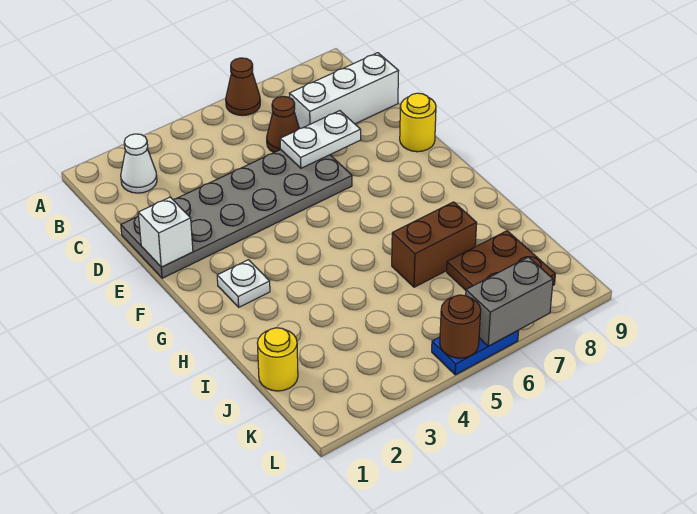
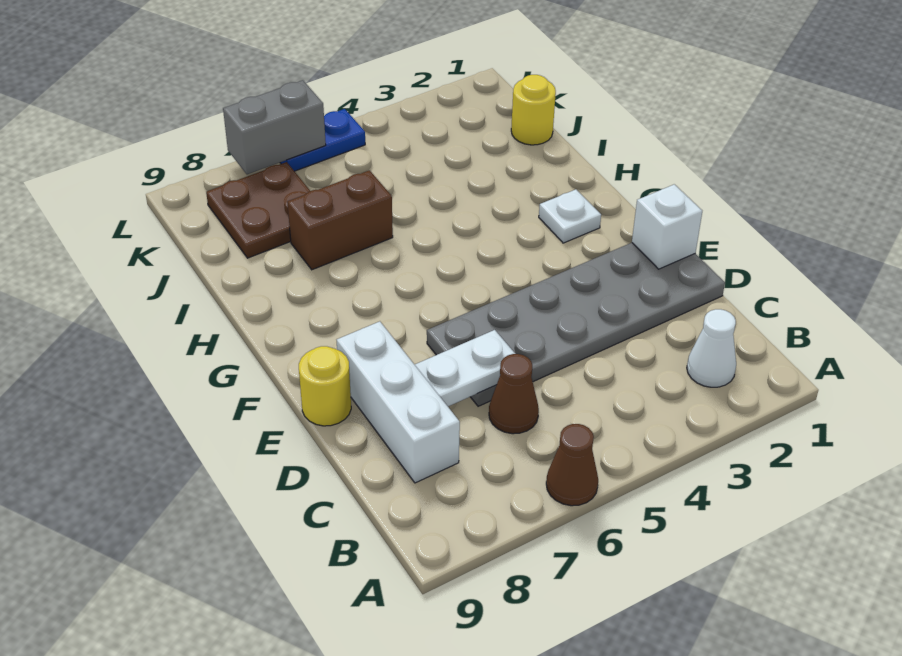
white 1x3 brick [289,53,398,129] -> white 1x3 brick turned to [337,321,460,483]
brown 1x1 round brick [440,295,481,358] -> none

